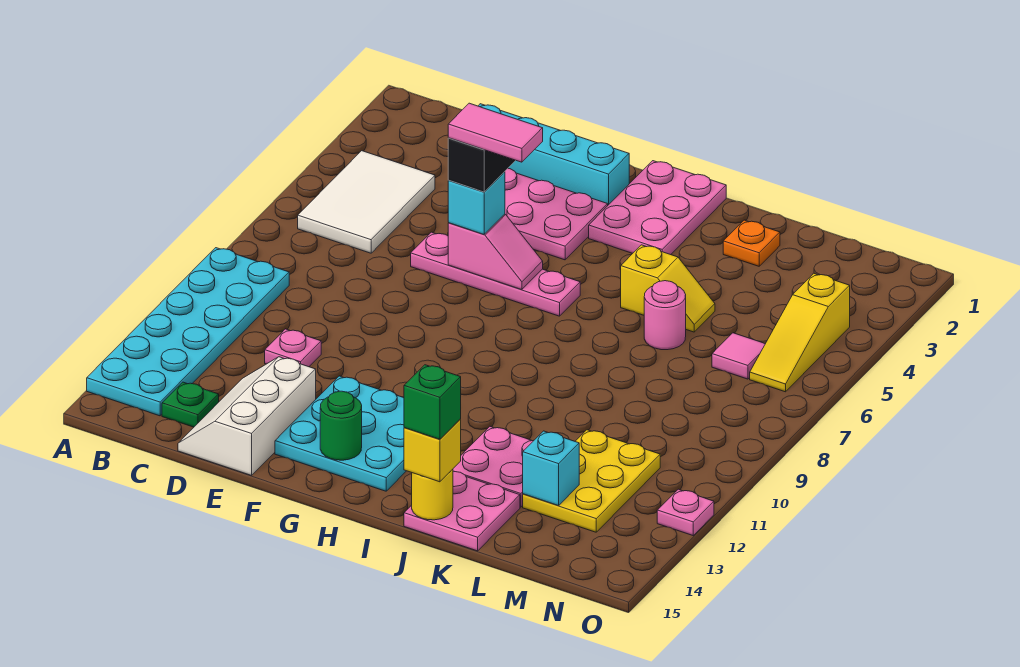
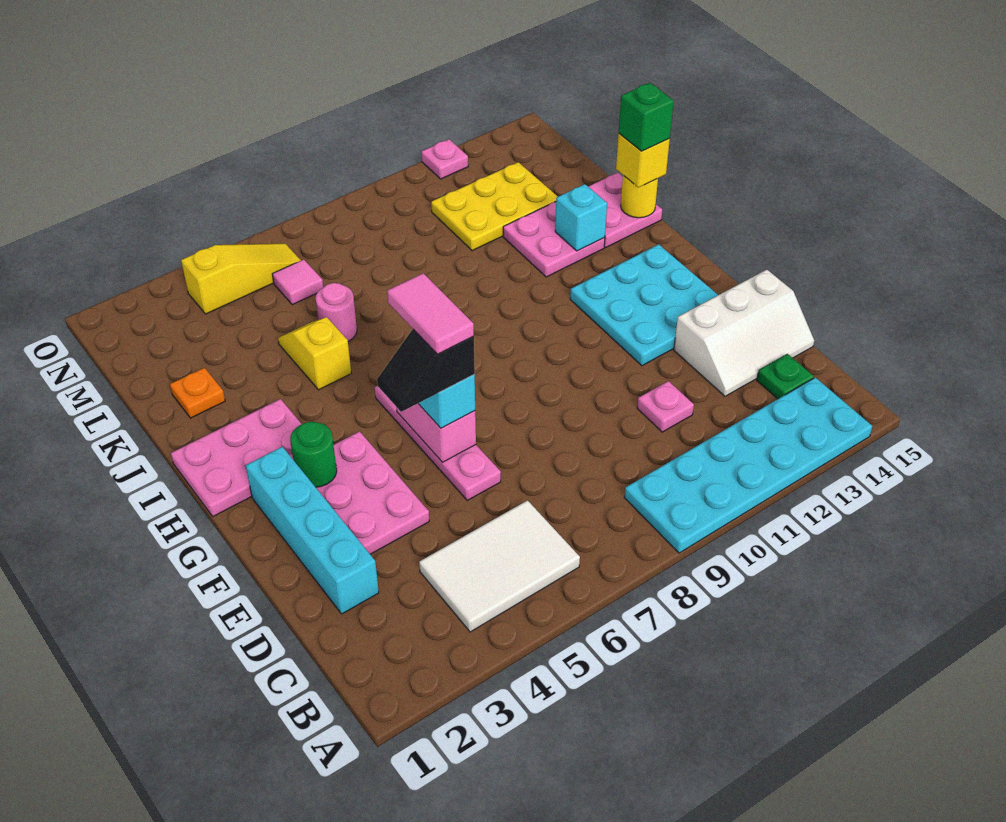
green 1x1 round brick [320,391,362,460] -> green 1x1 round brick moved to [290,422,337,487]
cyan 1x1 brick [523,431,579,506] -> cyan 1x1 brick moved to [555,184,607,251]

